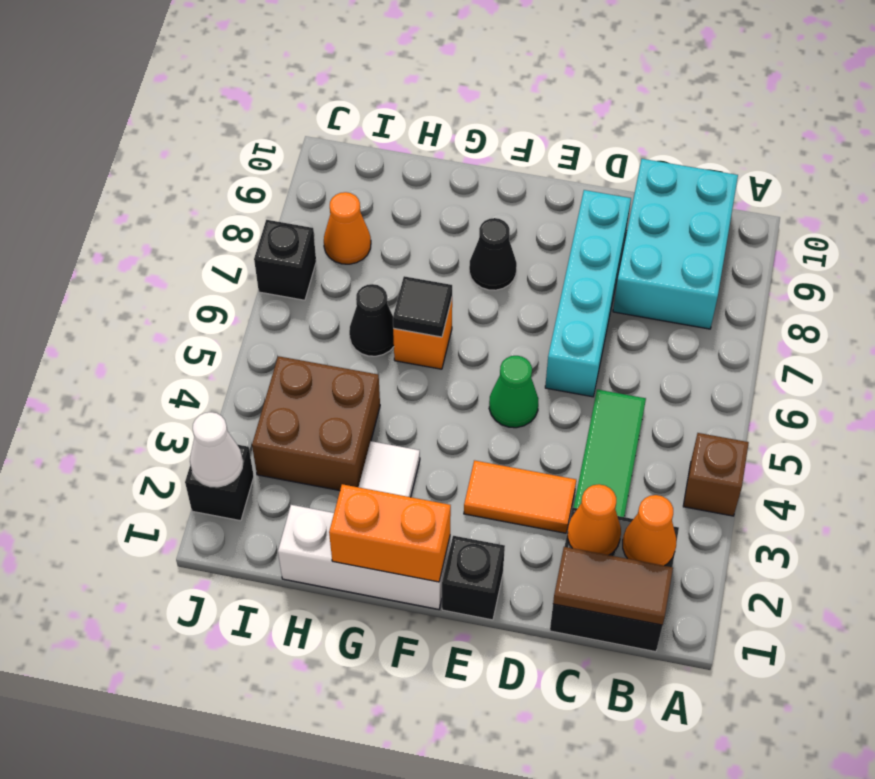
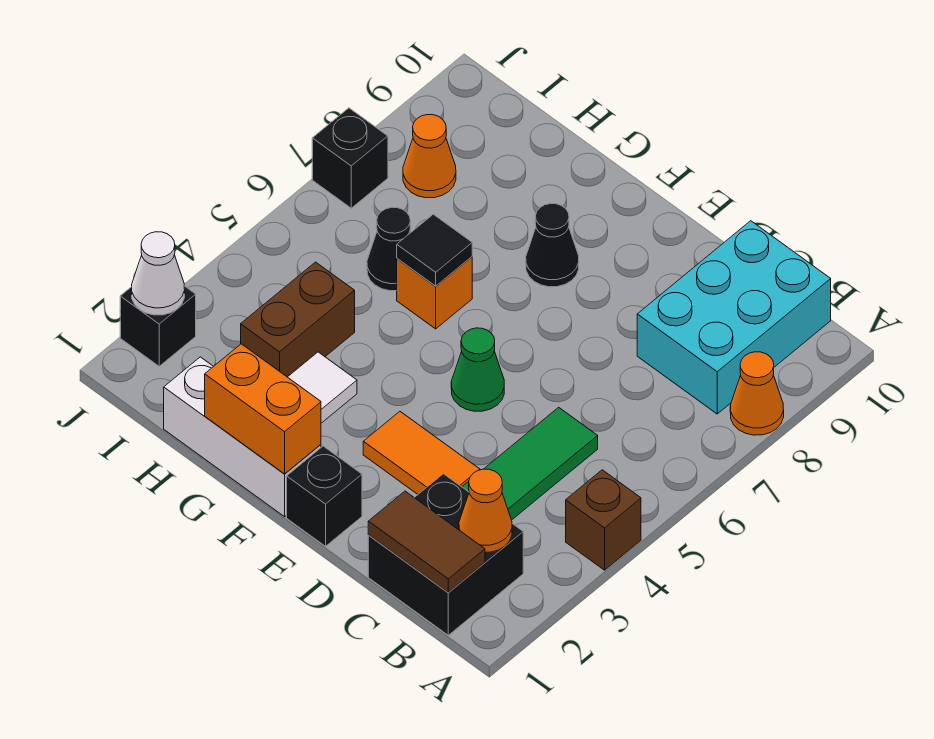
orange 1x1 cone [568,484,621,555] -> orange 1x1 cone moved to [730,352,784,435]
cyan 1x4 brick [545,190,631,397] -> none
brown 2x2 brick [252,356,380,491] -> brown 1x2 brick [241,262,355,377]

